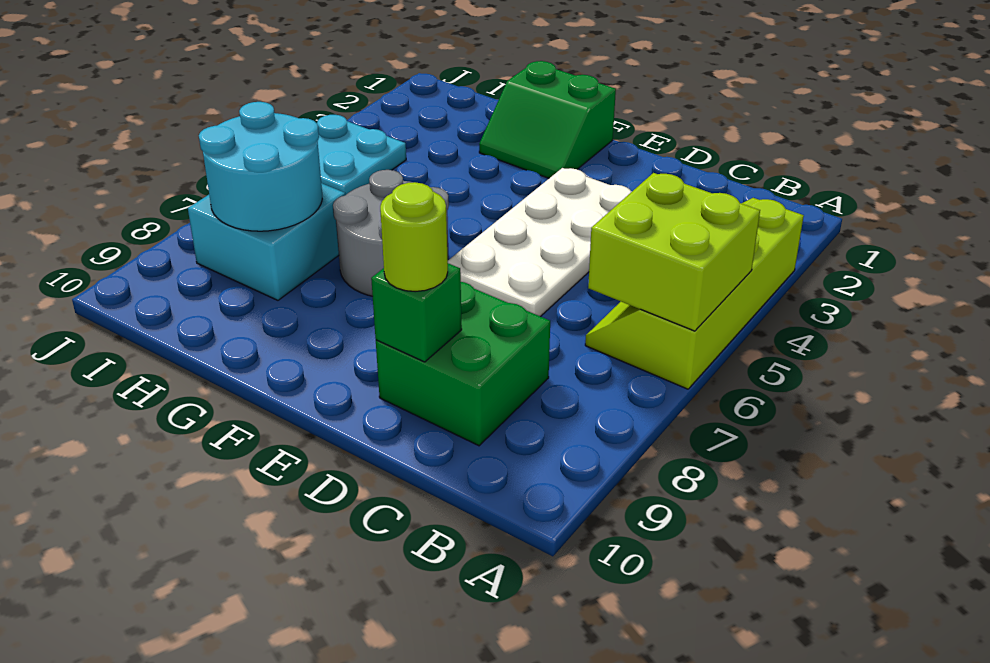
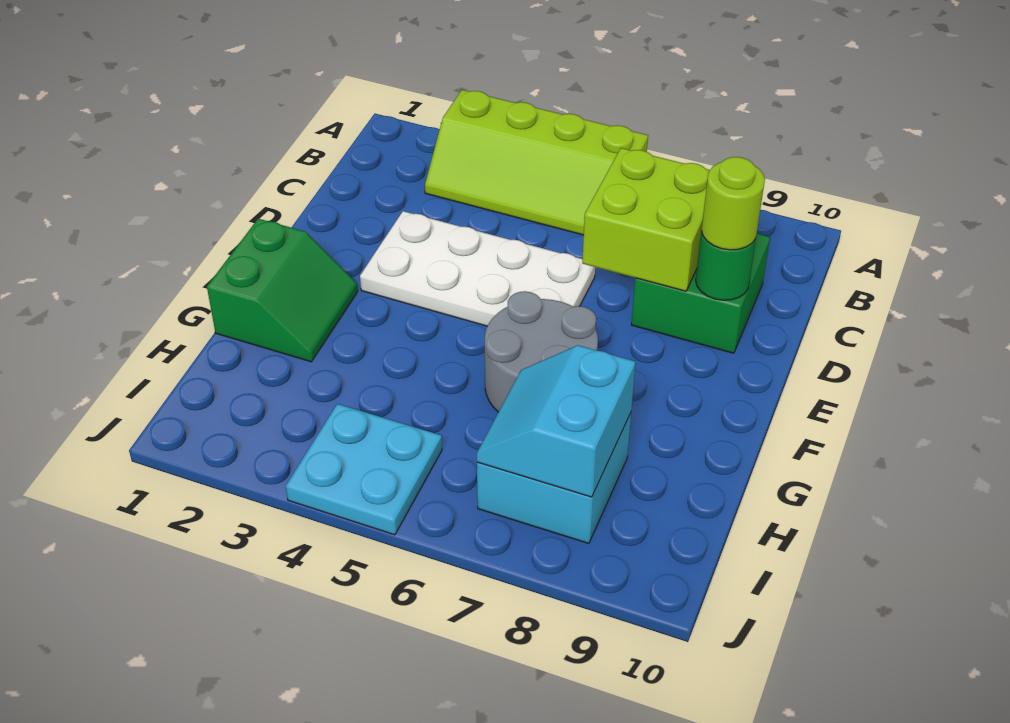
lime 2x2 brick [588,173,760,331] -> lime 2x2 brick moved to [582,148,710,291]
green 1x1 brick [371,263,462,362] -> green 1x1 round brick [696,231,756,300]
cyan 2x2 round brick [199,102,322,231] -> cyan 2x2 slope [477,345,635,497]

